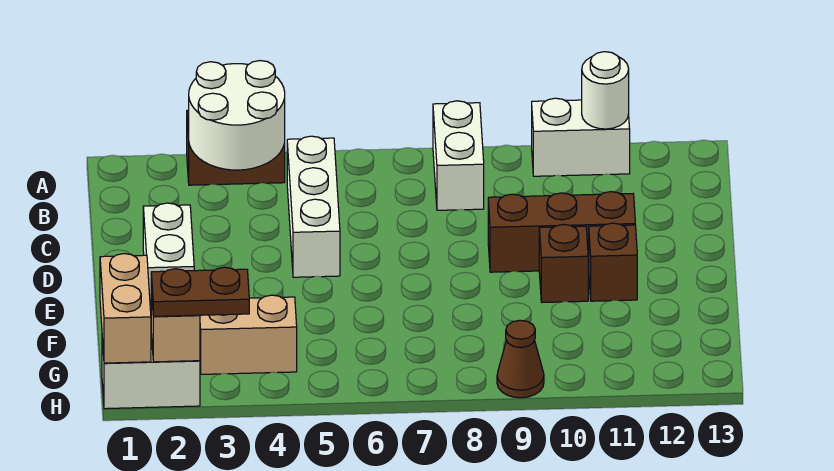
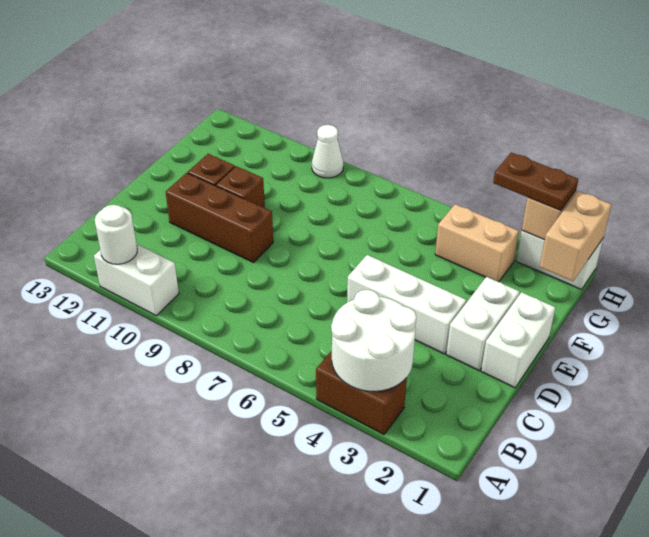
white 1x2 brick [433,101,484,210] -> white 1x2 brick moved to [481,292,556,388]
white 1x3 brick [287,136,340,277] -> white 1x3 brick turned to [347,255,466,354]
brown 1x1 cone [497,320,544,398] -> white 1x1 cone [312,125,343,178]

